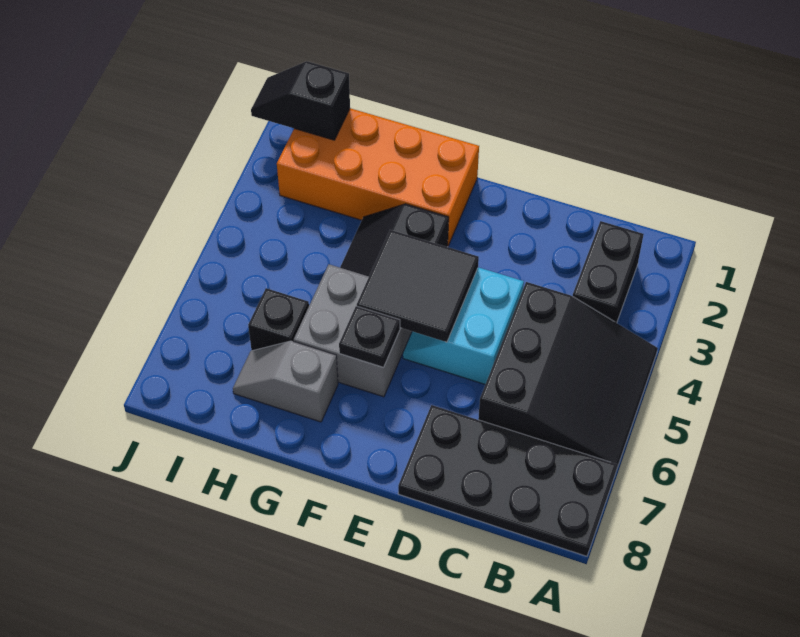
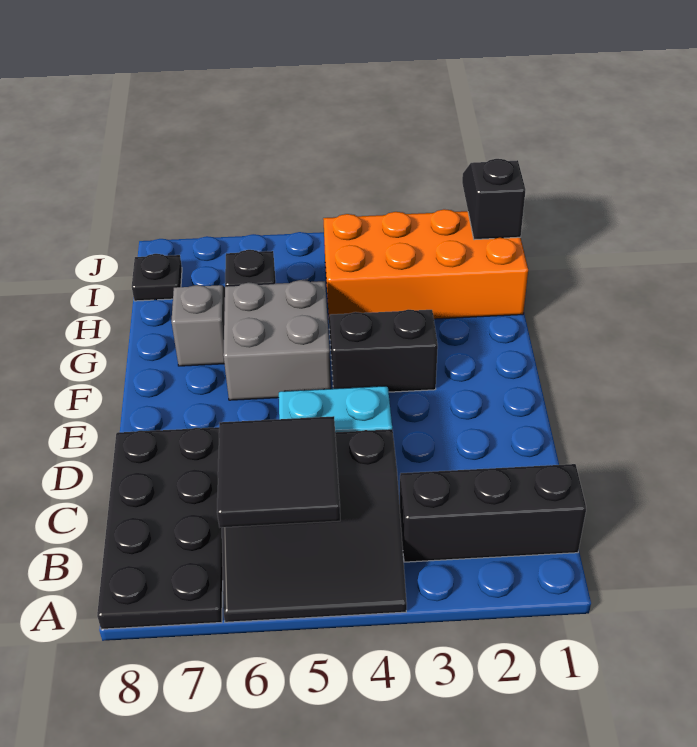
black 1x2 brick [573,221,644,323] -> black 1x3 brick [400,464,586,562]
black 2x2 tile [357,230,479,342] -> black 2x2 tile moved to [217,416,340,527]
orange 2x4 brick [277,108,479,246] -> orange 2x4 brick turned to [323,209,528,319]
black 1x1 plate [339,306,400,367] -> black 1x1 plate moved to [132,254,182,301]

